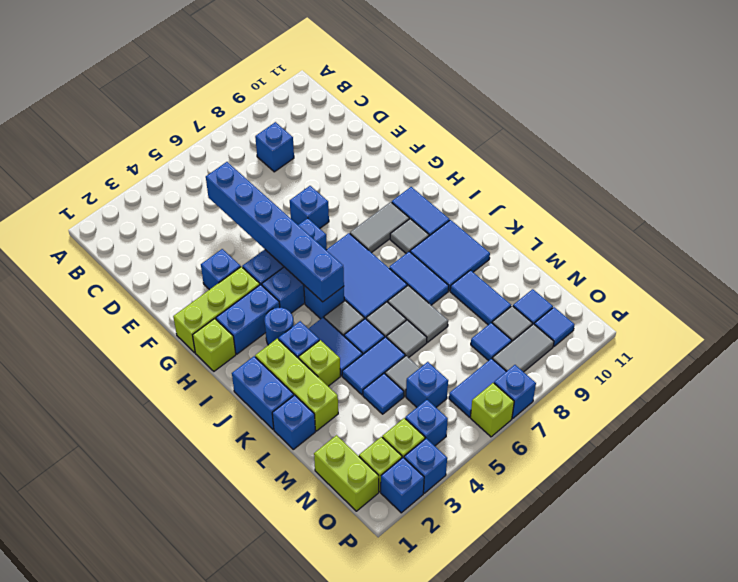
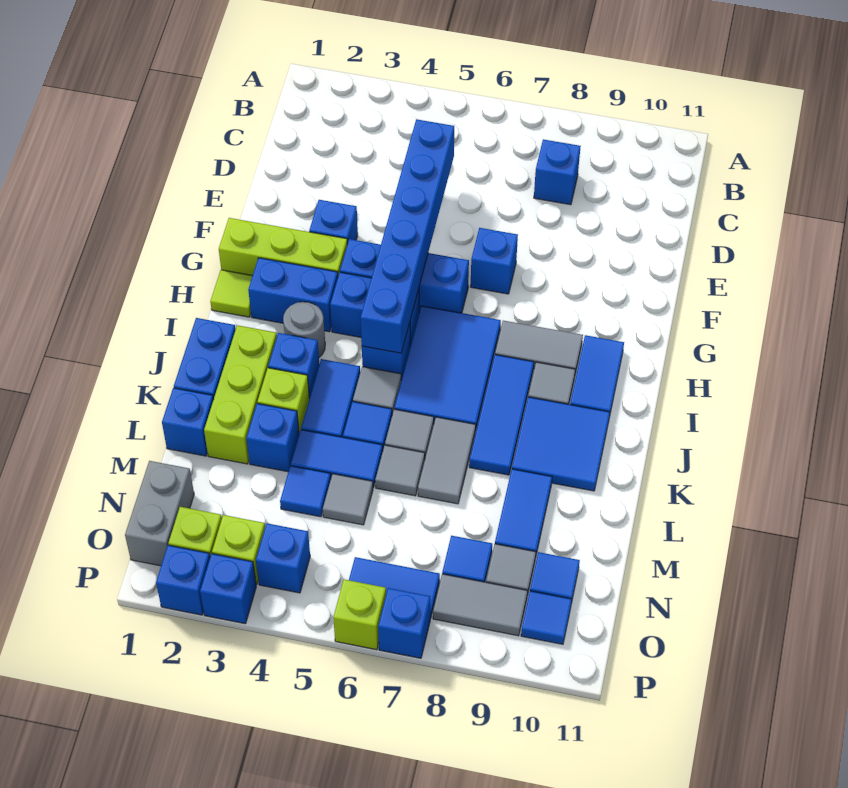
lime 1x1 brick [193,319,236,371] -> lime 1x1 tile [210,270,253,317]
blue 1x1 round brick [265,308,294,345] -> grey 1x1 round brick [283,302,325,357]
blue 1x2 tile [389,252,449,305] -> blue 1x3 tile [469,355,534,475]
lime 1x2 brick [314,435,379,511] -> grey 1x2 brick [125,461,194,566]
blue 1x1 brick [406,362,448,407] -> blue 1x1 brick moved to [246,404,299,472]

